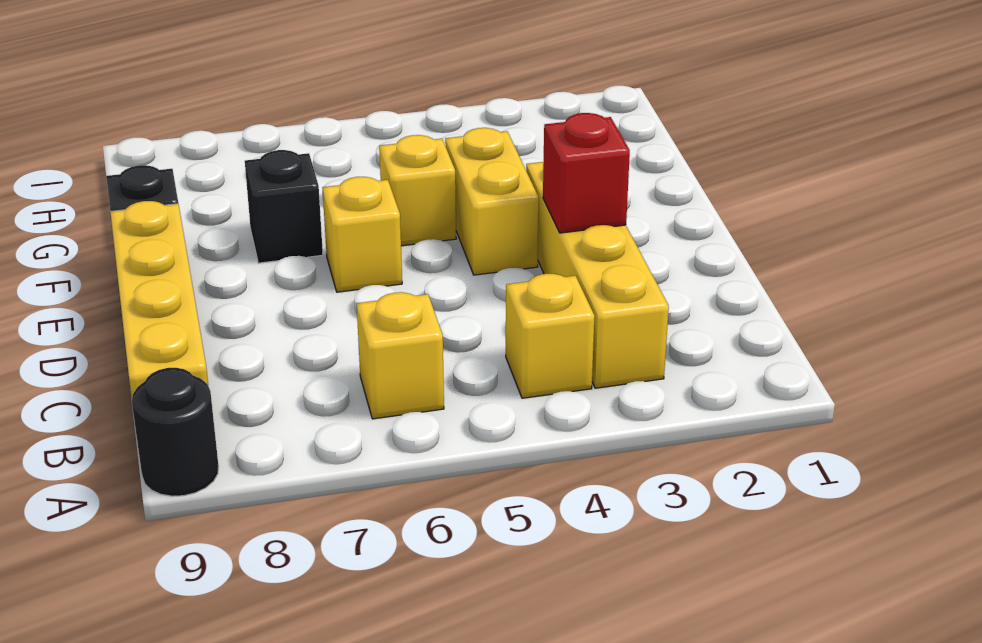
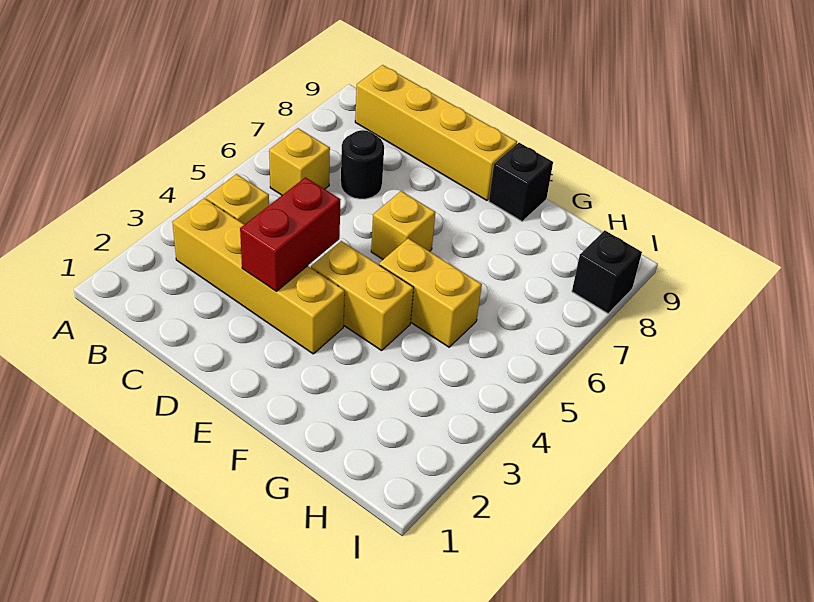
black 1x1 round brick [132,368,219,496] -> black 1x1 round brick moved to [341,130,384,199]
red 1x1 brick [543,113,630,233] -> red 1x2 brick [240,177,341,291]
yellow 1x1 brick [379,135,456,246] -> yellow 1x2 brick [379,238,482,347]
black 1x1 brick [245,150,323,263] -> black 1x1 brick moved to [572,230,642,314]

